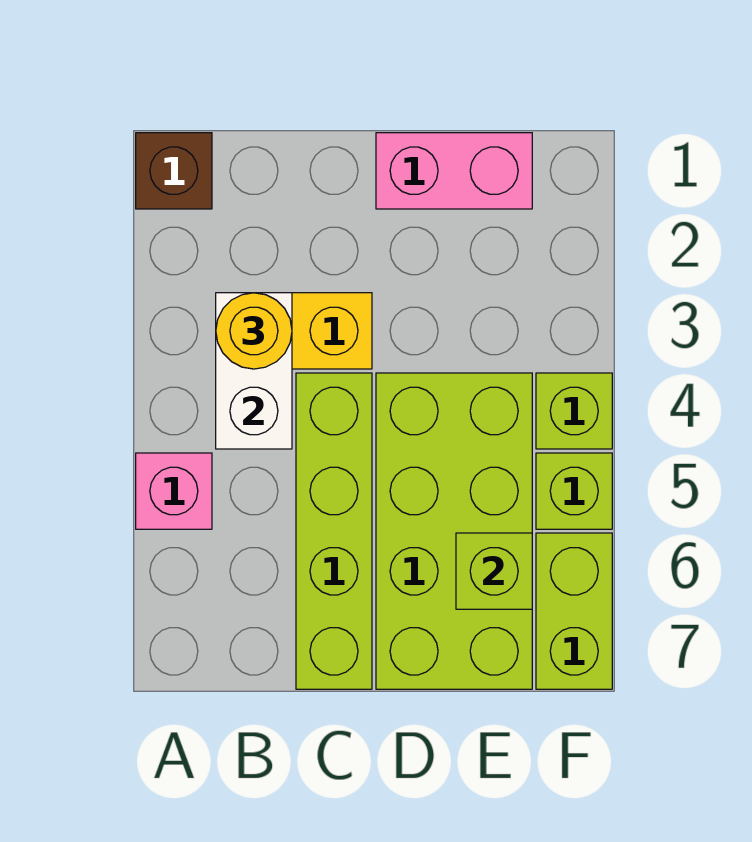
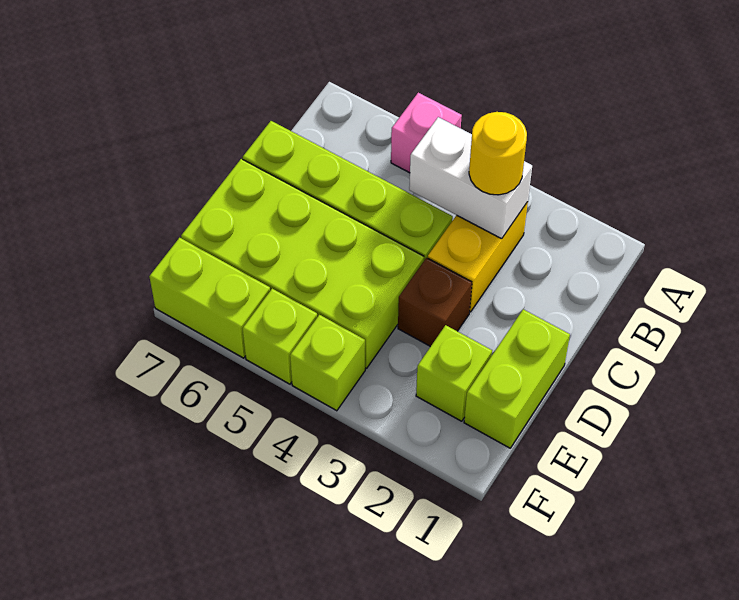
brown 1x1 brick [136,133,212,209] -> brown 1x1 brick moved to [398,258,472,347]
pink 1x2 brick [376,133,532,209] -> lime 1x2 brick [464,309,570,448]
lime 1x1 brick [456,533,532,609] -> lime 1x1 brick moved to [416,325,492,421]

